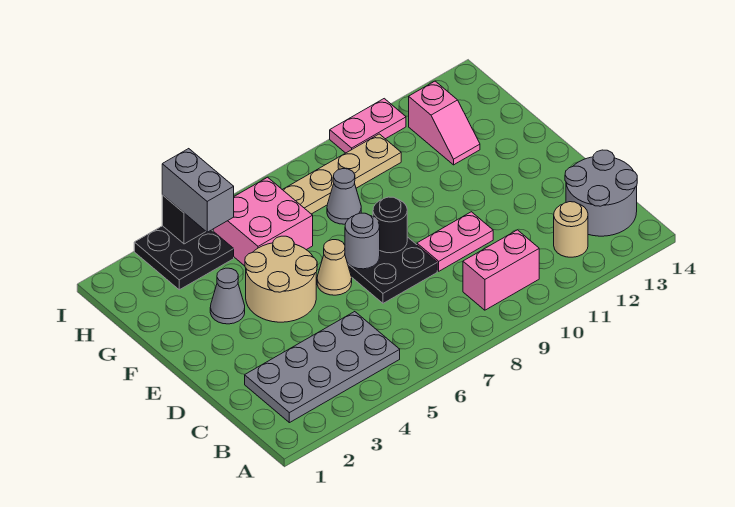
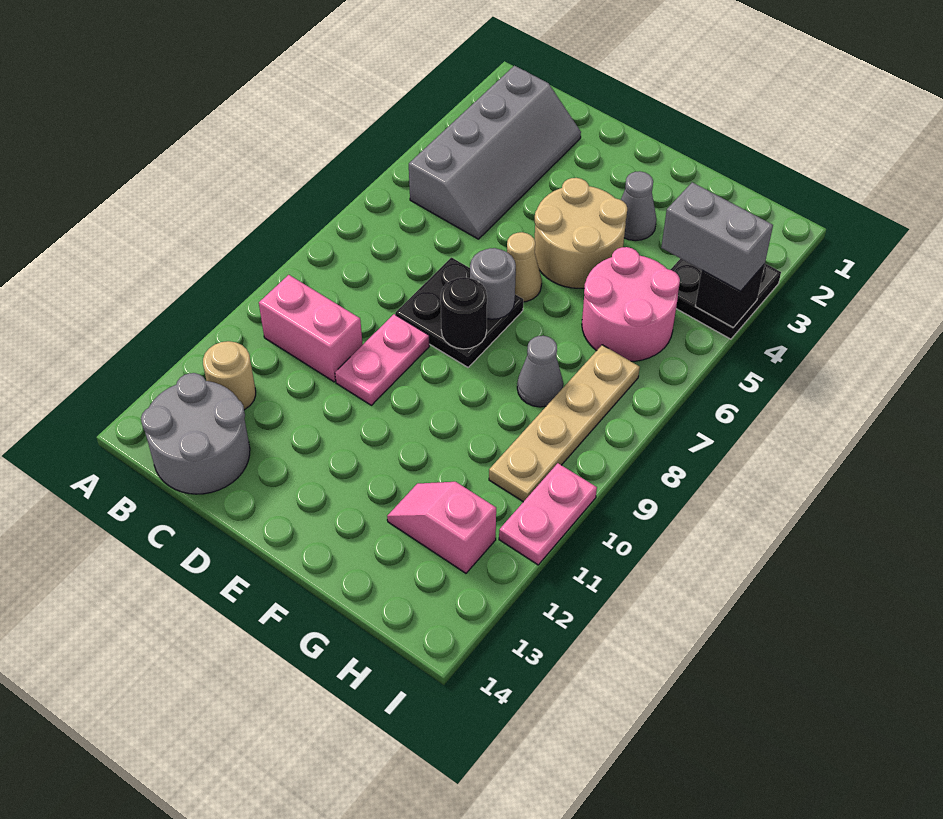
grey 2x4 plate [245,312,400,423] -> grey 2x4 slope [409,66,581,239]
pink 1x2 brick [463,230,539,310] -> pink 1x2 brick turned to [259,275,363,382]
pink 2x2 brick [213,177,313,266] -> pink 2x2 round brick [582,247,680,361]

